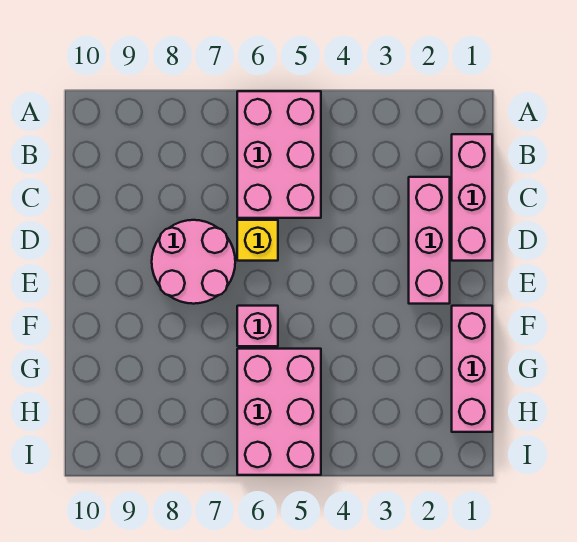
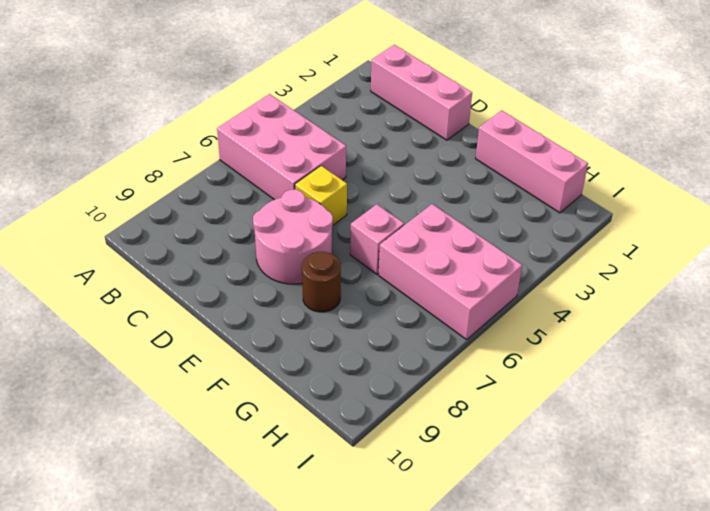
pink 1x3 brick [409,177,450,304] -> none
none -> brown 1x1 round brick [302,252,341,312]

